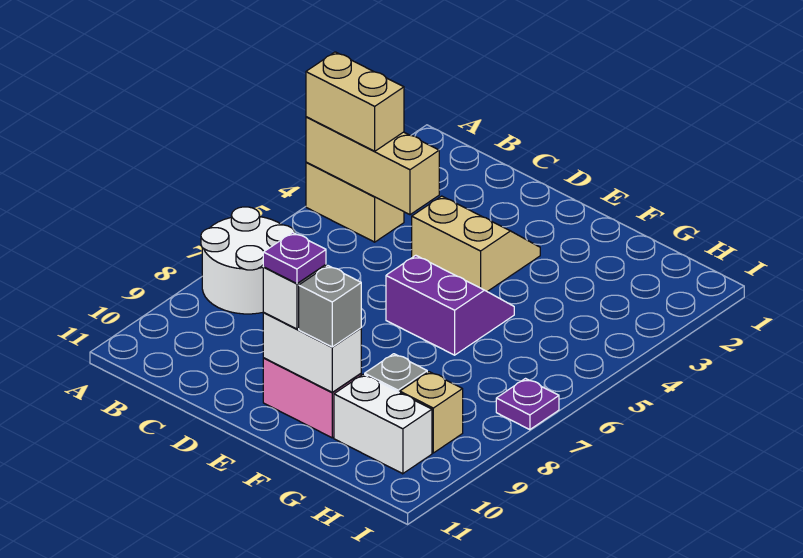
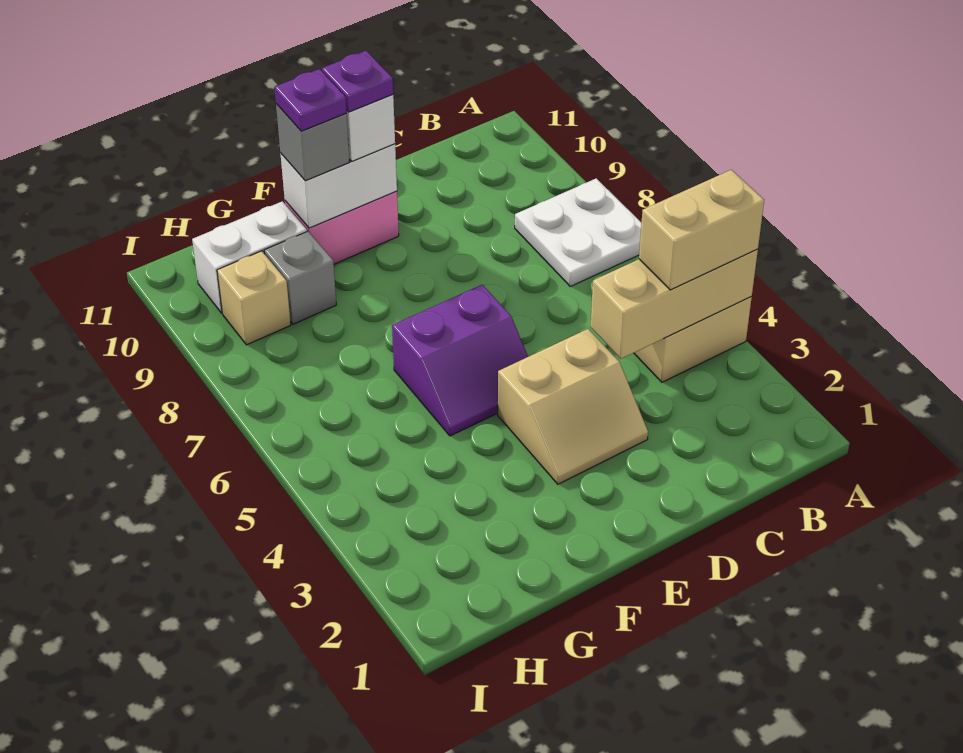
white 2x2 round brick [201,207,295,314] -> white 2x2 plate [515,178,641,286]
purple 1x1 plate [496,379,559,430] -> purple 1x1 plate moved to [274,69,347,131]

